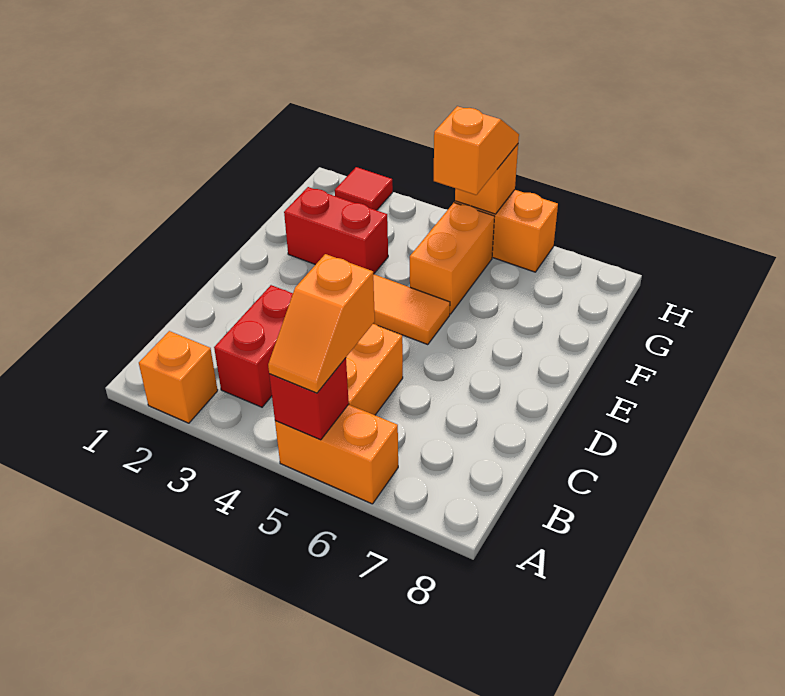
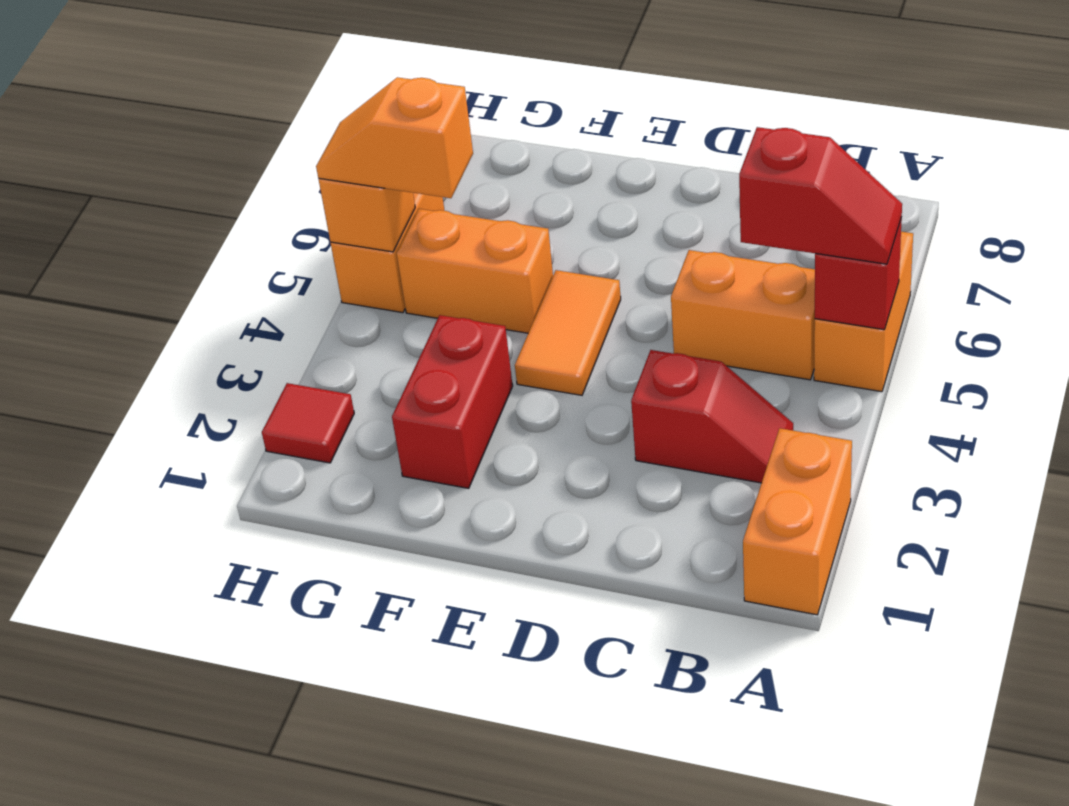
orange 1x1 brick [139,331,218,423] -> orange 1x2 brick [743,428,852,615]
orange 1x2 slope [268,254,375,393] -> red 1x2 slope [739,127,902,264]
red 1x2 brick [214,285,293,407] -> red 1x2 slope [631,350,793,483]

